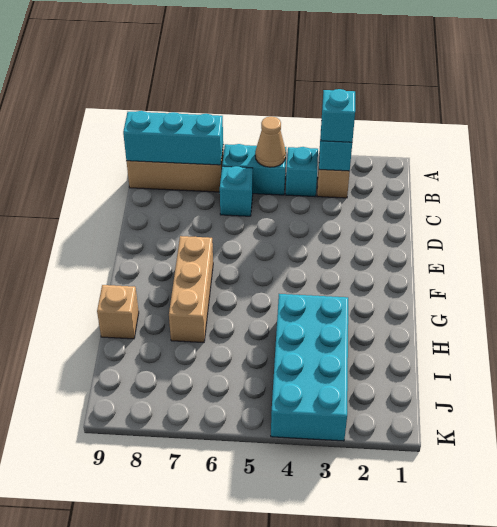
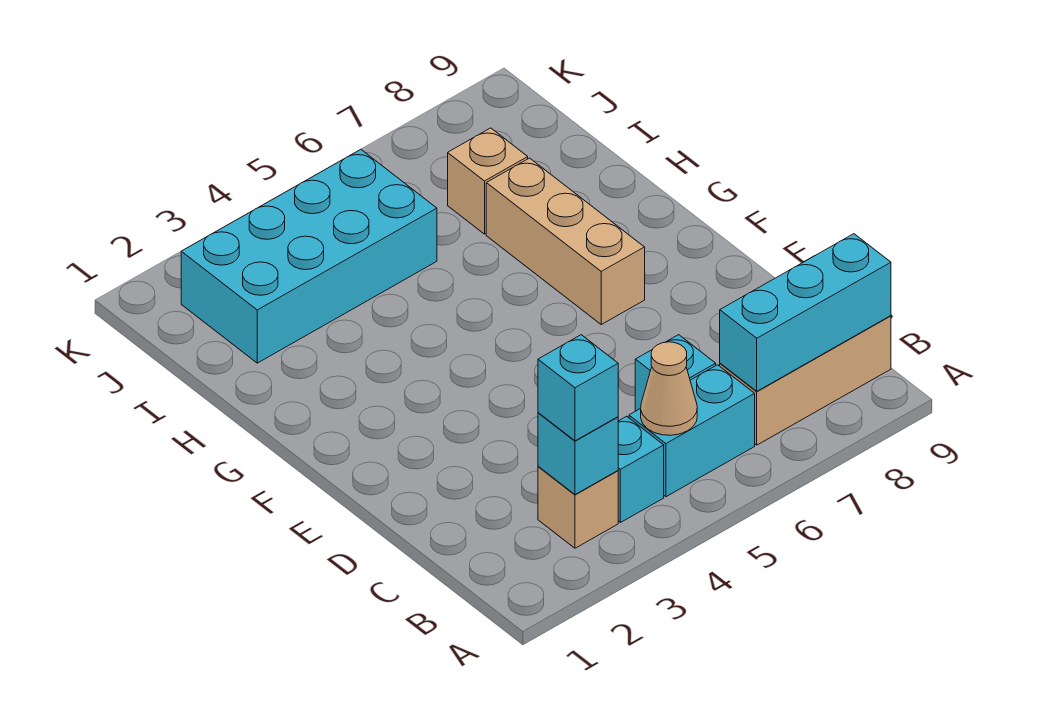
cyan 2x4 brick [271,294,348,441] -> cyan 2x4 brick turned to [181,149,437,363]
tan 1x1 brick [97,285,139,339] -> tan 1x1 brick moved to [448,128,528,234]

